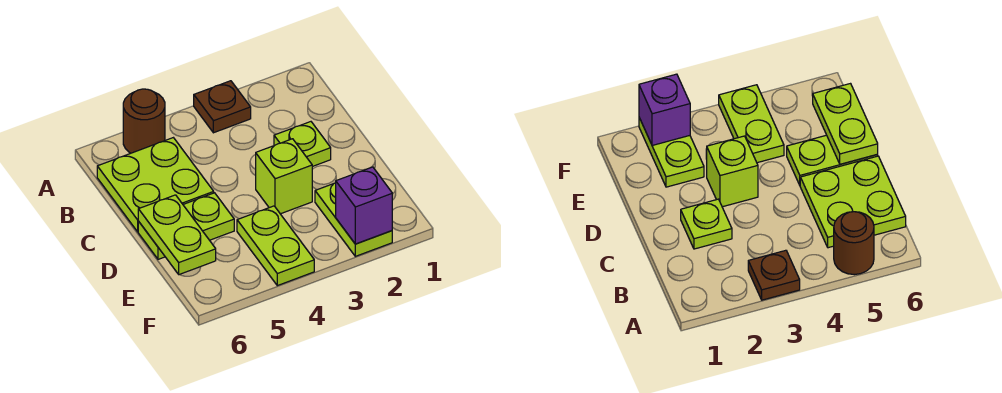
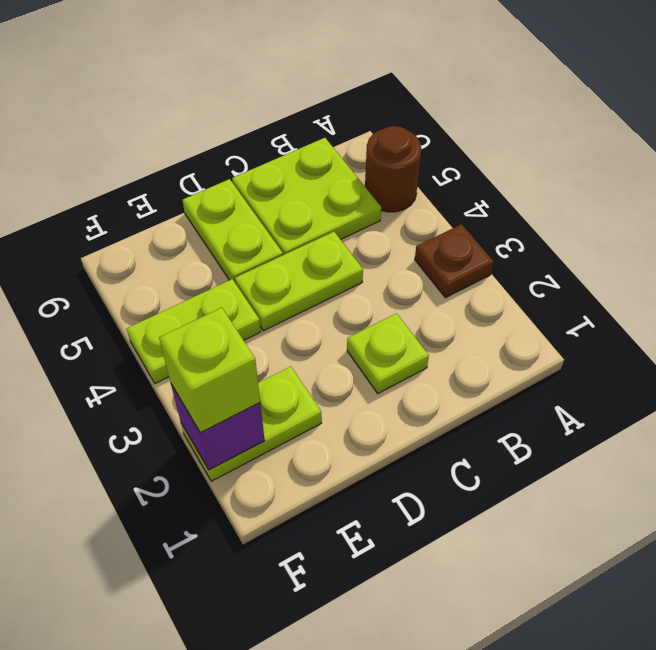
lime 1x1 brick [256,139,312,214] -> lime 1x1 brick moved to [159,308,260,433]
lime 1x2 plate [138,195,216,275] -> lime 1x2 plate moved to [235,232,363,331]

